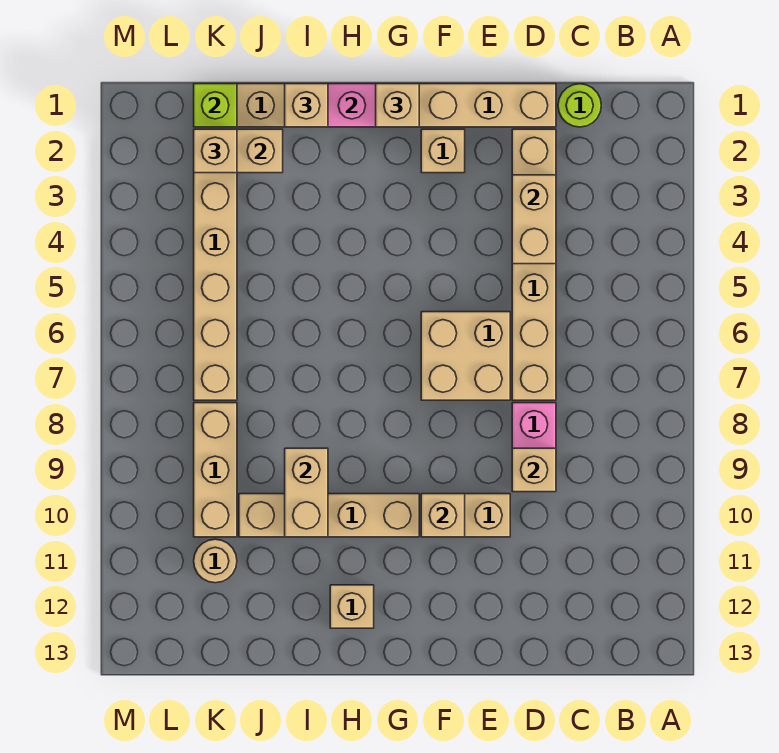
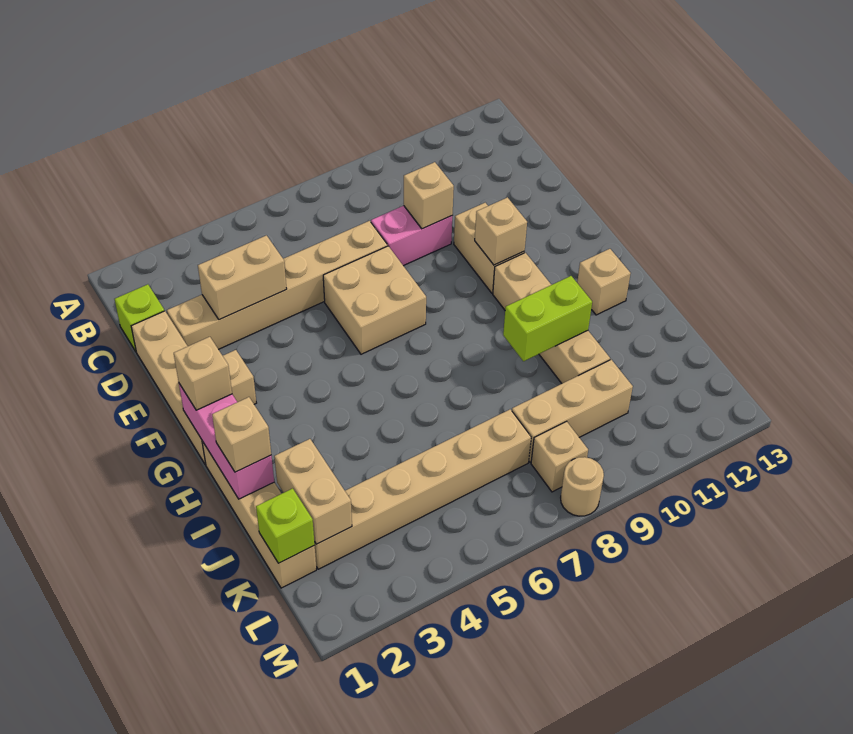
lime 1x1 round brick [558,84,601,127] -> lime 1x1 brick [115,284,164,351]
tan 1x2 brick [285,448,328,537] -> lime 1x2 brick [503,276,592,361]
tan 1x1 brick [194,129,237,173] -> tan 1x1 brick moved to [531,421,588,492]
tan 1x1 round brick [194,539,237,583] -> tan 1x1 round brick moved to [561,457,604,516]

